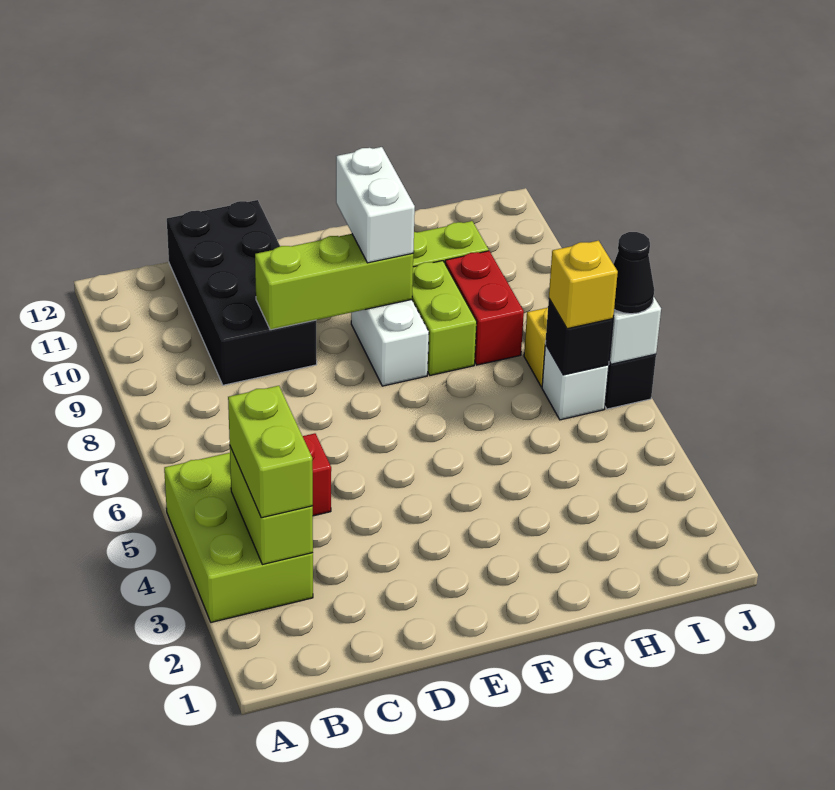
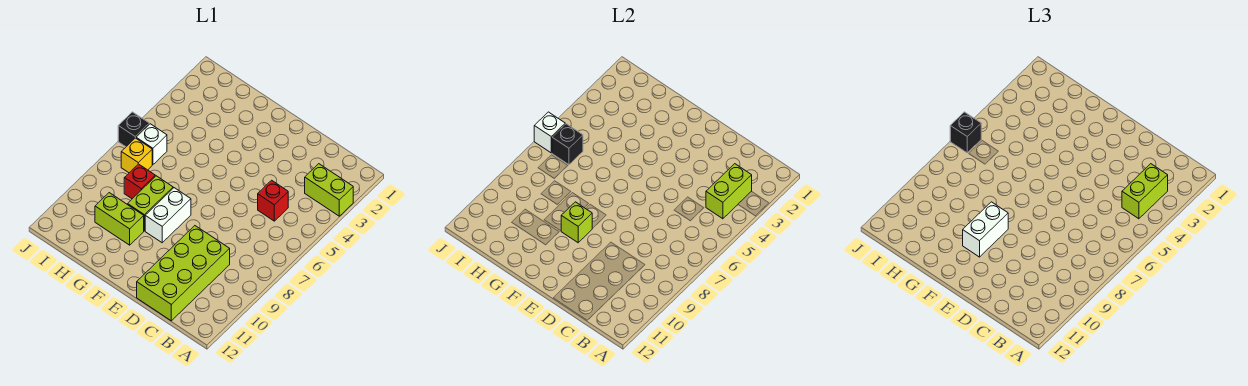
lime 2x3 brick [164,453,313,622] -> lime 1x2 brick [305,164,353,216]
black 2x4 brick [167,200,317,385] -> lime 2x4 brick [137,226,230,321]
lime 1x3 brick [255,234,413,330] -> lime 1x1 brick [561,202,592,243]
red 1x2 brick [445,251,524,365] -> red 1x1 brick [124,164,155,199]
yellow 1x1 brick [549,241,618,329] -> none
black 1x1 cone [614,232,654,314] -> black 1x1 brick [950,112,981,153]

